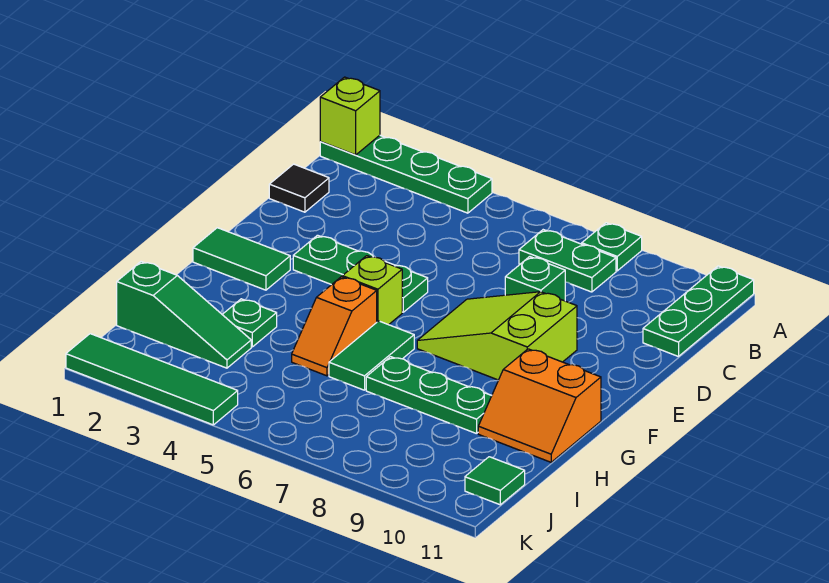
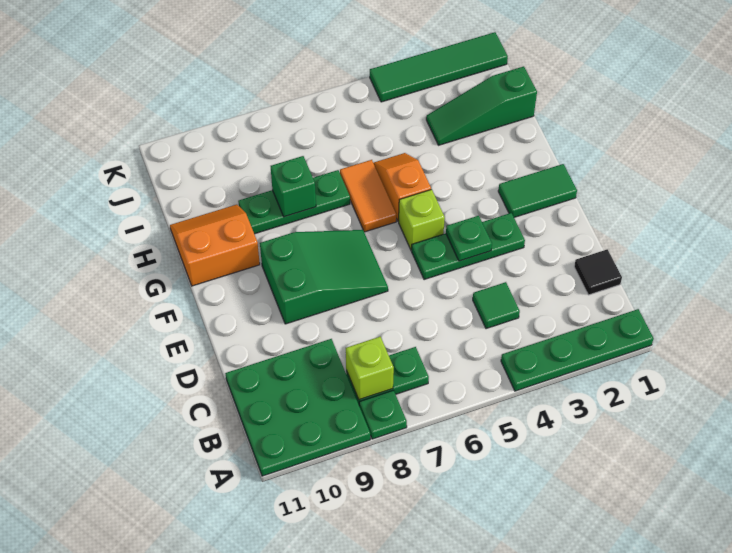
lime 1x1 brick [320,77,380,155] -> lime 1x1 brick moved to [346,337,394,400]
green 1x3 plate [643,266,754,357] -> green 3x3 plate [225,339,370,476]
green 1x1 brick [505,257,565,301] -> green 1x1 brick moved to [271,156,316,217]
lime 2x3 slope [417,292,577,380] -> green 2x3 slope [260,230,388,324]
green 1x2 tile [329,321,414,390] -> orange 1x2 tile [340,160,396,232]
green 1x1 plate [222,299,277,347] -> green 1x1 plate moved to [446,216,492,261]
green 1x1 tile [465,457,525,505] -> green 1x1 tile moved to [473,282,520,329]

